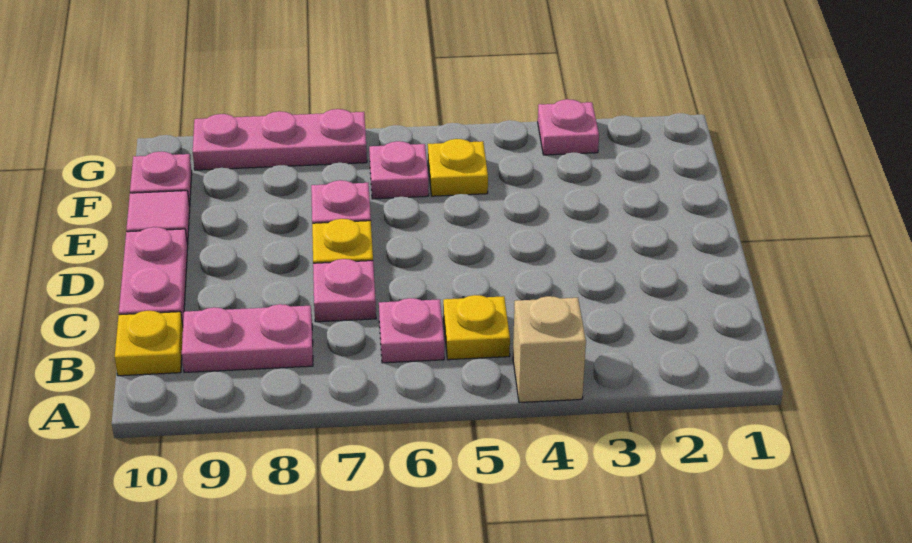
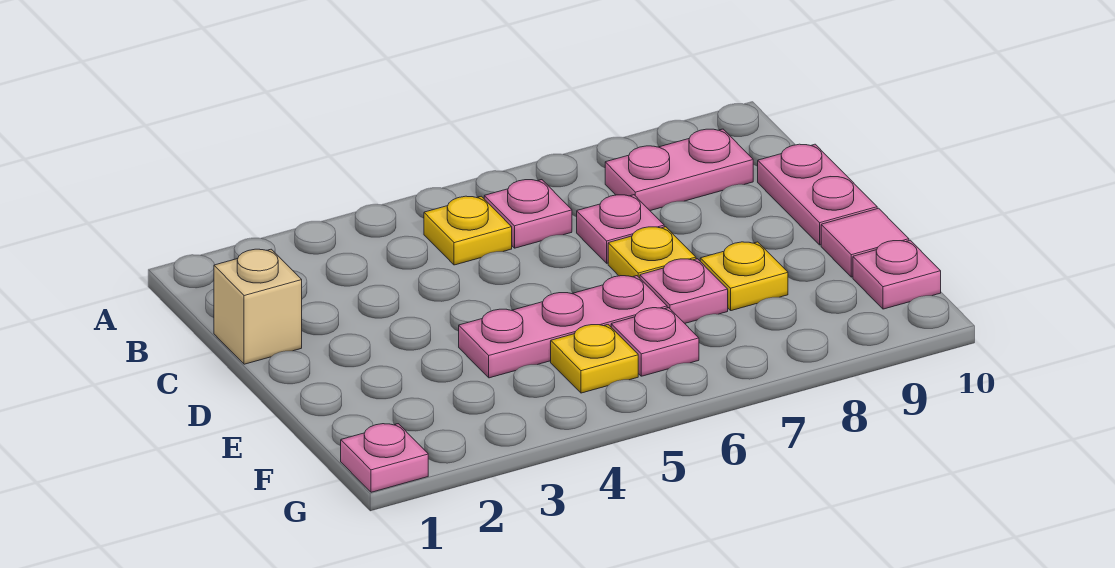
tan 1x1 brick [513,296,586,403] -> tan 1x1 brick moved to [214,249,302,364]
yellow 1x1 plate [115,311,183,376] -> yellow 1x1 plate moved to [700,242,788,311]
pink 1x1 plate [538,99,599,155] -> pink 1x1 plate moved to [341,424,428,492]
pink 1x3 plate [193,109,367,170] -> pink 1x3 plate moved to [459,276,667,378]

